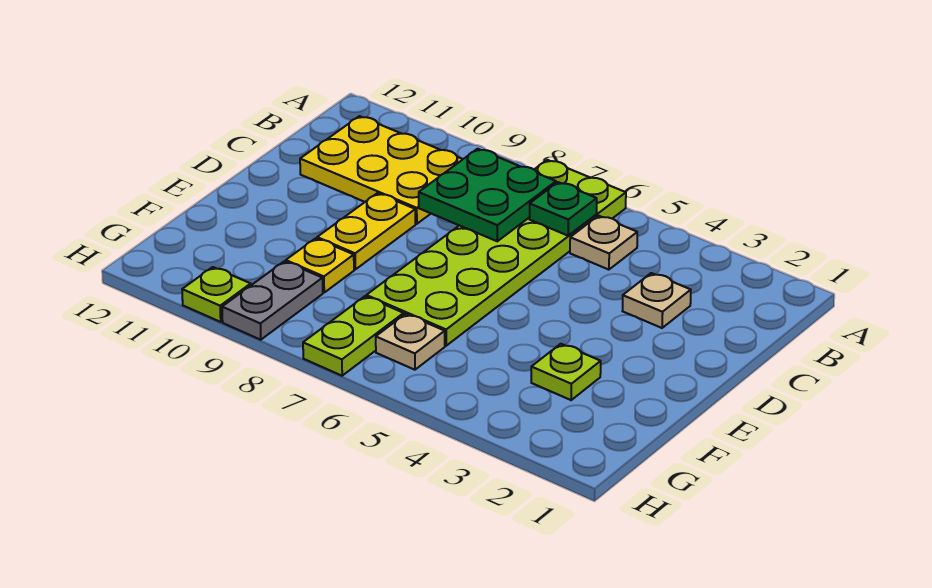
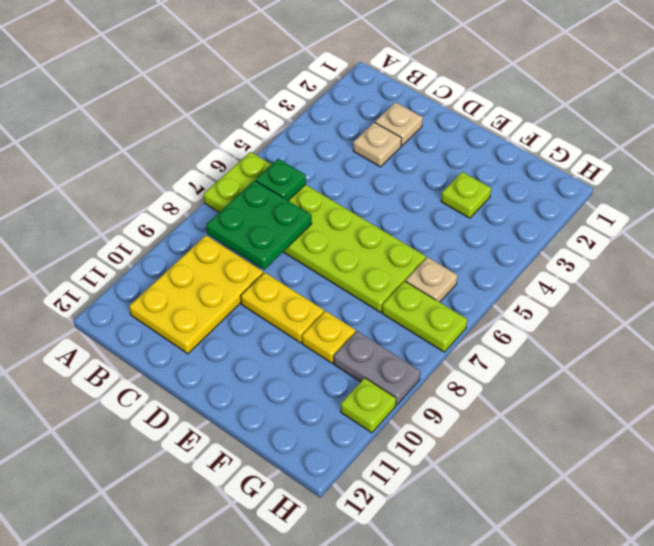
tan 1x1 plate [570,216,637,270] -> tan 1x1 plate moved to [375,102,423,146]

